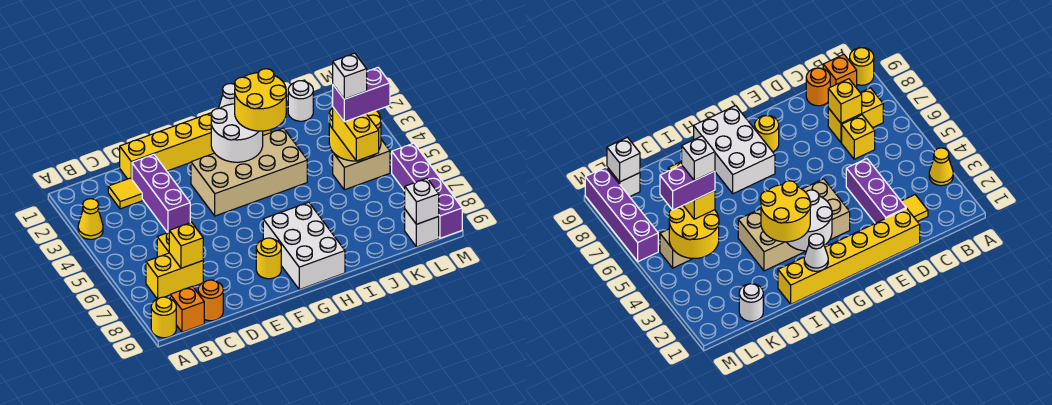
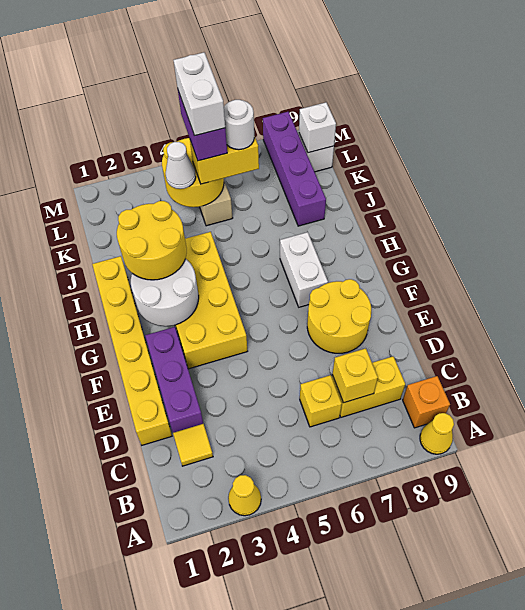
yellow 1x1 round brick [151,297,176,338] -> yellow 1x1 cone [420,413,454,454]
yellow 1x2 brick [146,253,203,299] -> yellow 1x2 brick turned to [332,357,405,417]
orange 1x1 round brick [198,280,223,321] -> none
purple 1x3 brick [132,155,190,233] -> purple 1x3 brick turned to [145,327,203,433]
tan 2x4 brick [191,128,307,216] -> yellow 2x4 brick [175,232,248,369]
yellow 1x1 round brick [256,238,281,279] -> yellow 2x2 round brick [307,279,371,353]
white 2x3 brick [263,202,345,289] -> white 1x2 brick [280,232,328,307]
white 1x1 cone [219,83,235,108] -> white 1x1 cone moved to [166,142,196,189]
white 1x1 round brick [288,81,313,121] -> white 1x1 round brick moved to [224,100,254,150]
white 1x1 brick [333,53,367,99] -> white 1x2 brick [173,52,225,136]
purple 1x4 brick [392,143,462,238] -> purple 1x4 brick turned to [263,112,326,226]

